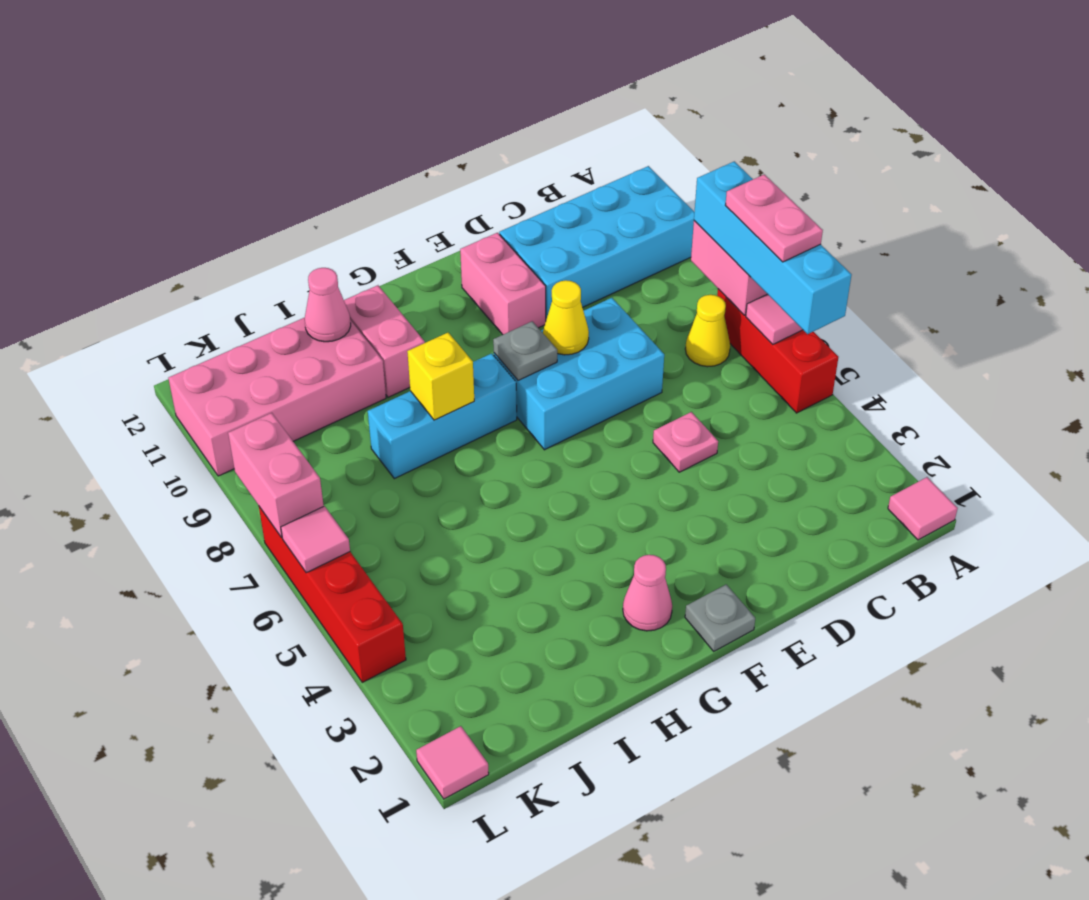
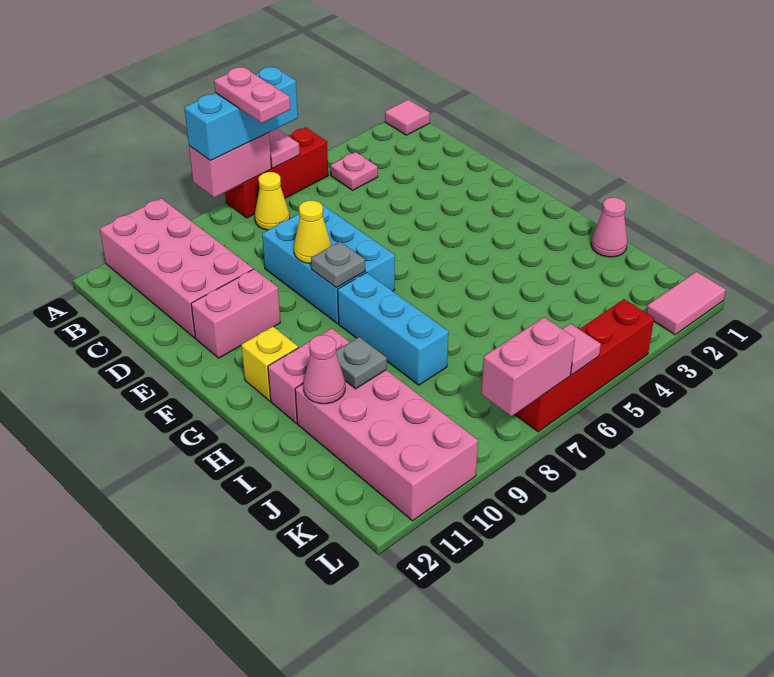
cyan 1x4 brick [694,161,851,334] -> cyan 1x3 brick [184,67,298,160]
pink 1x2 plate [725,174,823,262] -> pink 1x2 plate turned to [214,67,290,123]
cyan 2x4 brick [499,166,694,319] -> pink 2x4 brick [100,198,253,338]
pink 1x1 plate [653,412,718,472] -> pink 1x1 plate moved to [330,152,378,190]
grey 1x1 plate [685,585,755,651] -> grey 1x1 plate moved to [336,337,387,389]
pink 1x1 cone [623,555,672,631] -> pink 1x1 cone moved to [591,198,627,257]
yellow 1x1 brick [407,333,474,420] -> yellow 1x1 brick moved to [242,327,298,401]
pink 1x1 tile [416,726,489,799] -> pink 1x2 tile [646,272,726,335]

